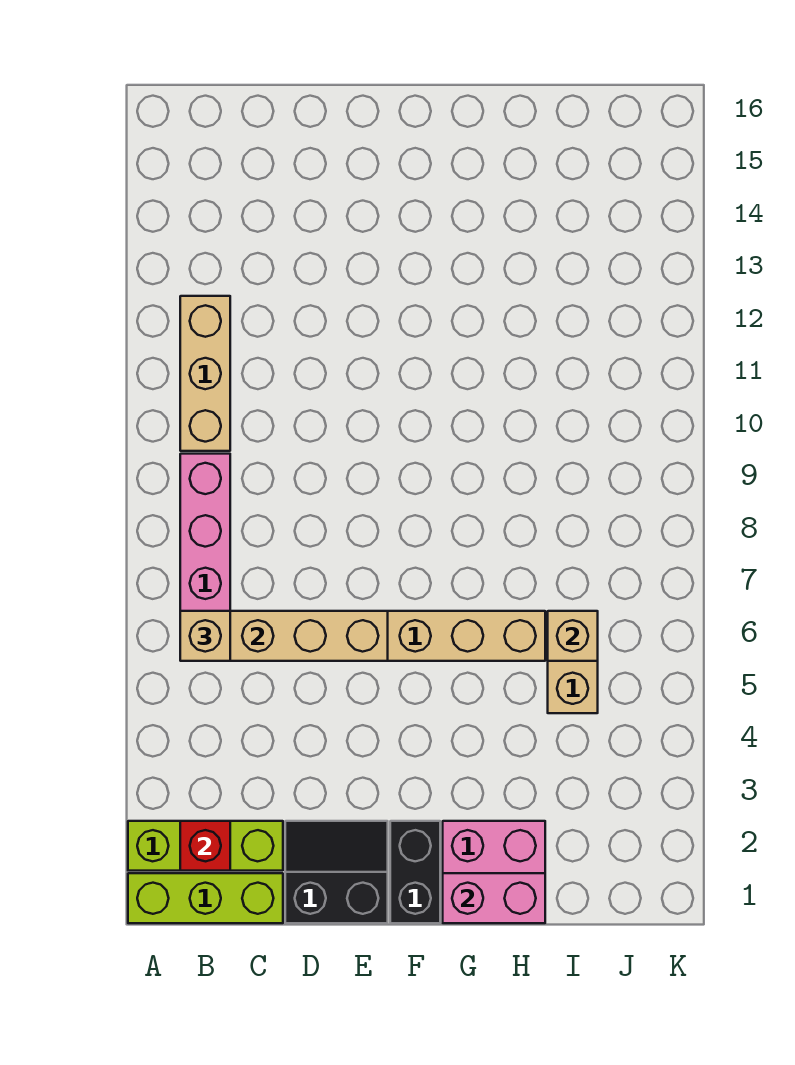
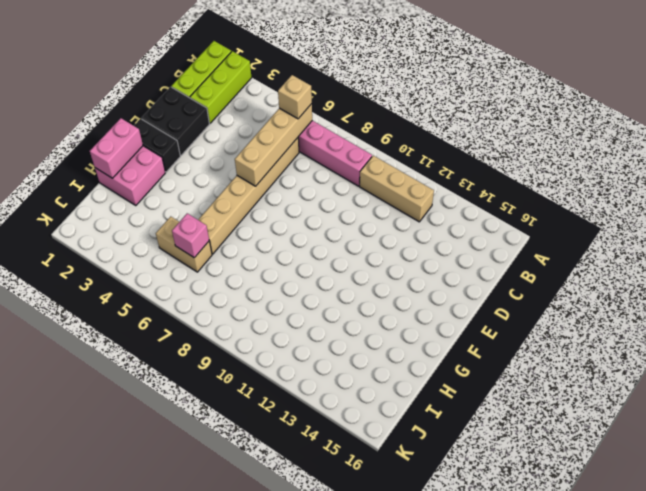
red 1x1 brick [180,821,230,871] -> none
black 2x2 slope [285,821,388,923] -> black 2x2 brick [142,87,209,155]
tan 1x1 brick [548,611,598,661] -> pink 1x1 brick [172,213,209,258]

